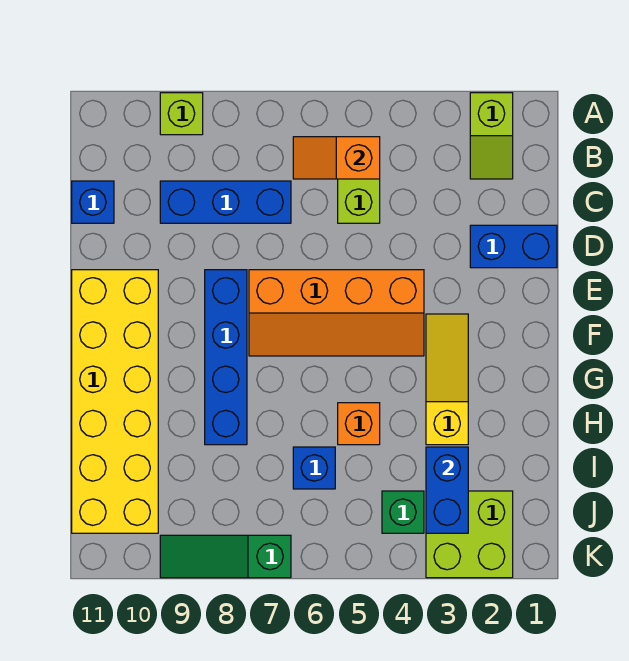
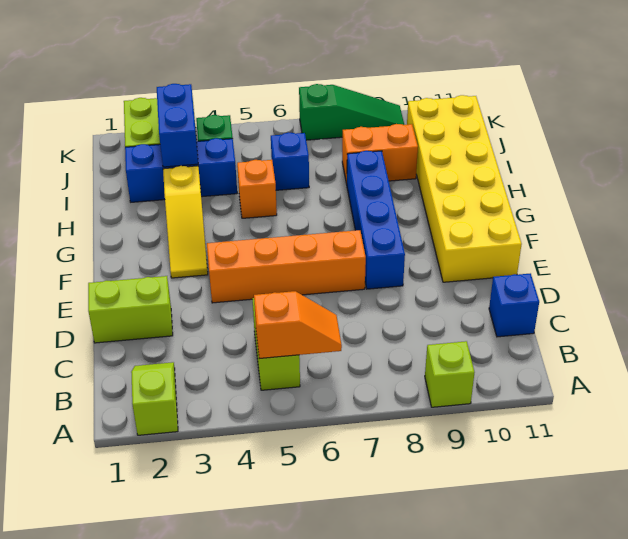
blue 1x3 brick [160,181,291,223] -> blue 1x3 brick moved to [125,138,237,202]
blue 1x2 brick [470,225,557,268] -> lime 1x2 brick [88,276,173,343]
none -> orange 1x2 brick [342,124,418,184]

